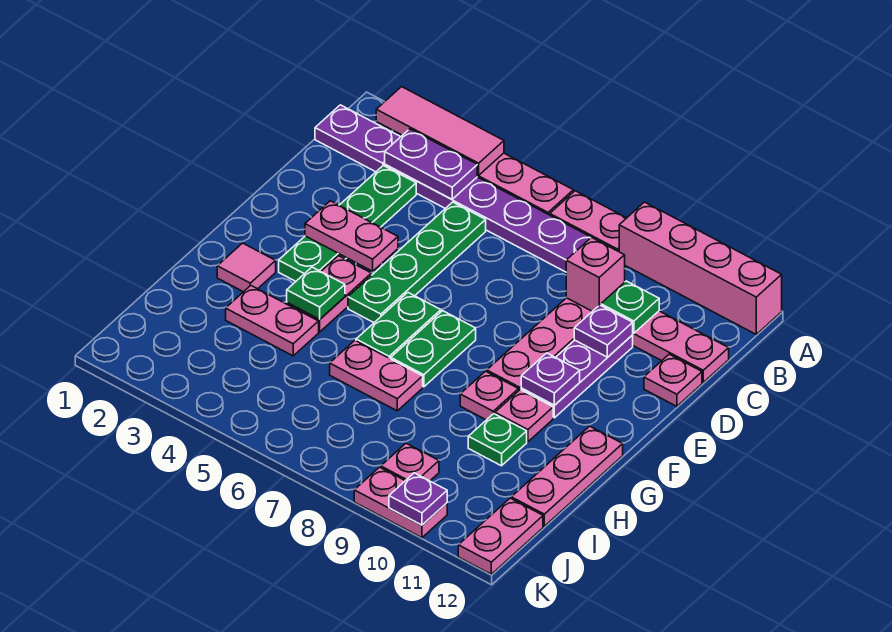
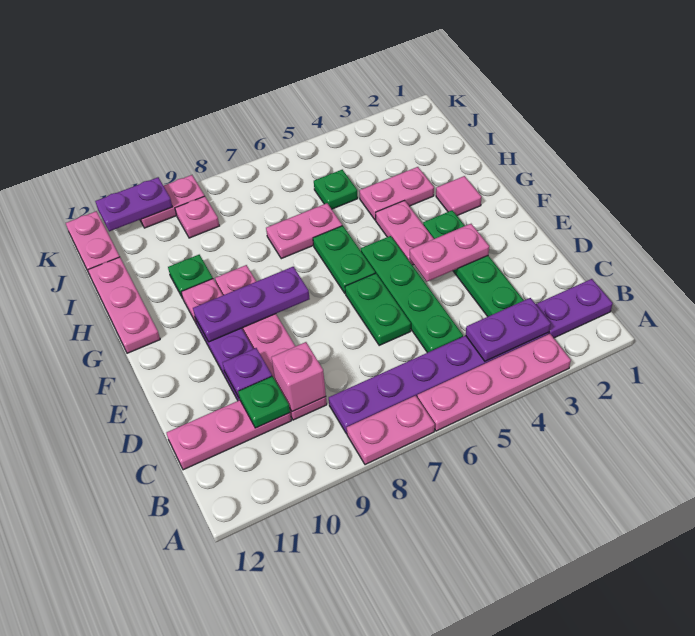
pink 1x3 tile [376,87,504,175] -> none
pink 1x4 brick [619,202,782,334] -> none
pink 1x1 plate [644,354,702,406] -> none
green 1x2 plate [391,311,476,387] -> green 1x2 plate moved to [345,273,411,345]
purple 1x1 plate [521,353,580,405] -> purple 1x3 plate [193,267,310,342]
green 1x1 plate [287,267,345,319] -> green 1x1 plate moved to [314,170,358,209]
purple 1x1 plate [389,473,447,525] -> purple 1x2 plate [95,177,172,231]

